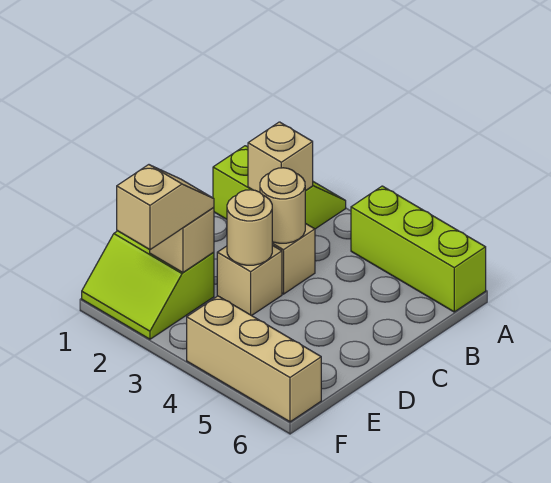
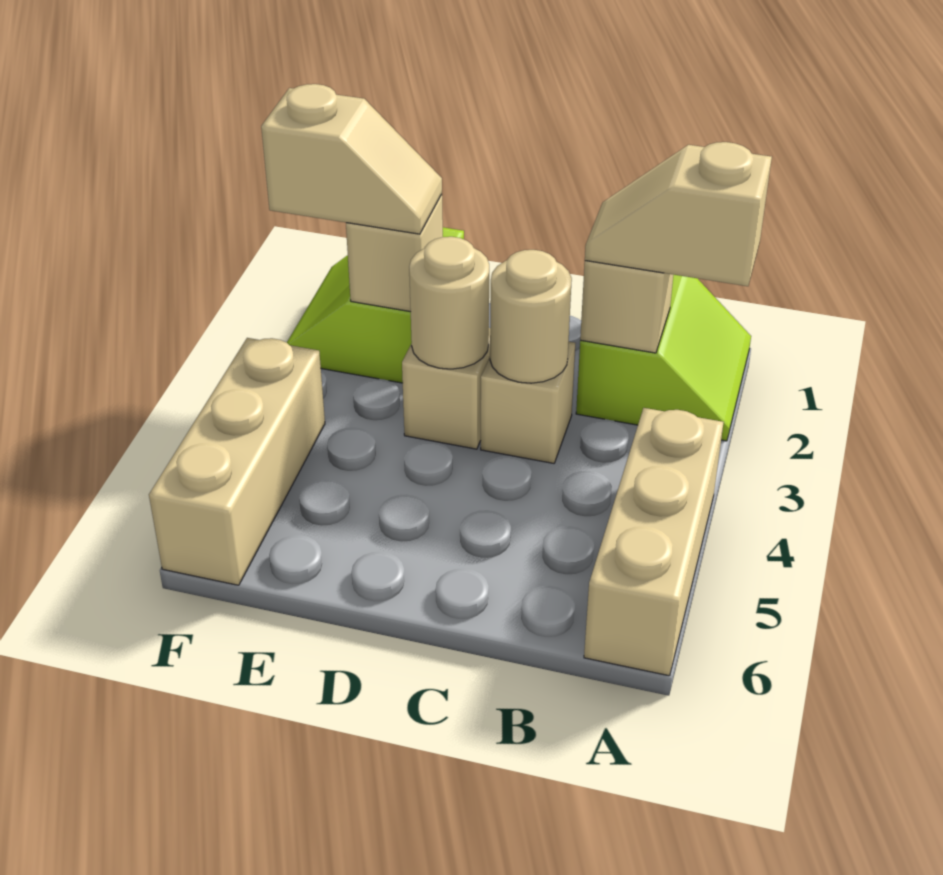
none -> tan 1x2 slope [585,142,772,286]
lime 1x3 brick [351,186,486,312] -> tan 1x3 brick [584,408,724,676]

